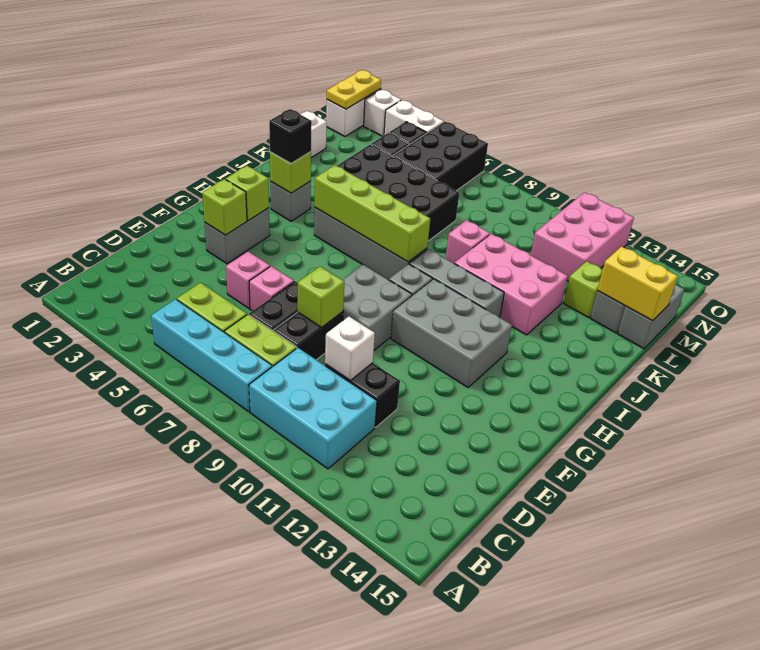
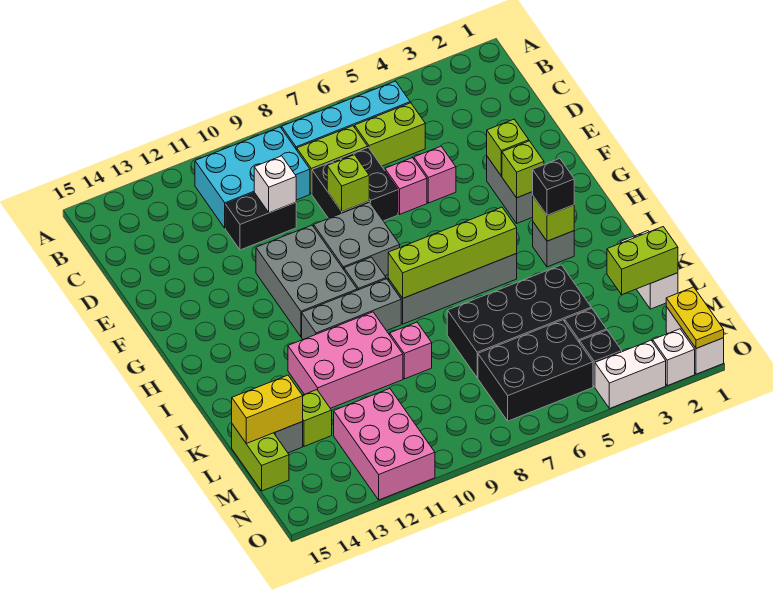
grey 2x3 brick [391,279,512,387] -> grey 2x3 brick turned to [256,225,357,337]
none -> lime 1x2 brick [607,227,678,295]
grey 1x2 brick [618,284,684,349] -> lime 1x2 brick [232,424,289,491]
black 2x3 brick [393,122,488,191] -> black 2x3 brick turned to [478,320,593,421]

